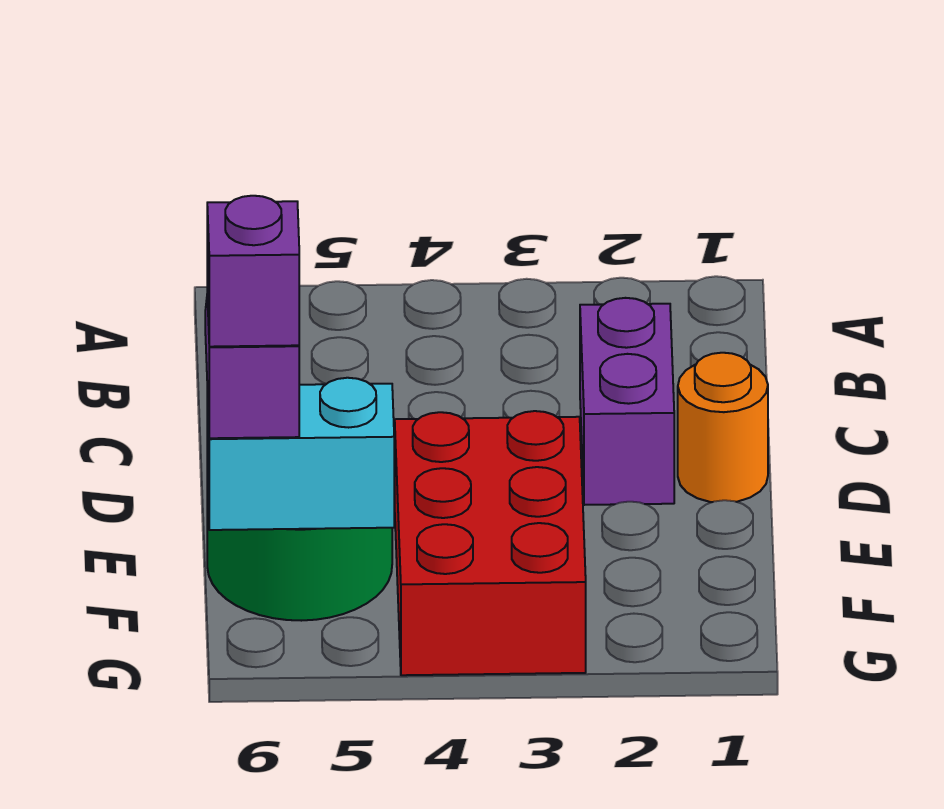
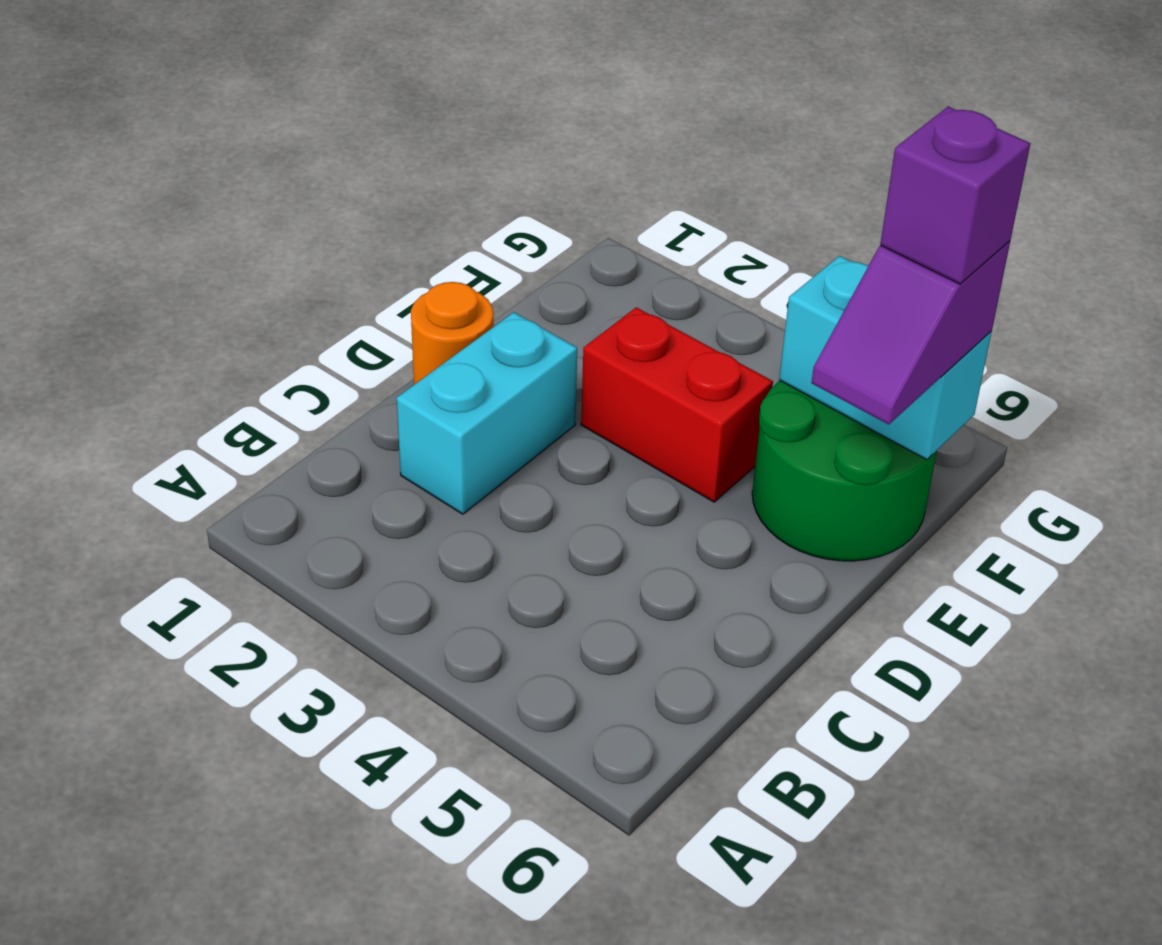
purple 1x2 brick [580,298,674,505] -> cyan 1x2 brick [397,312,577,514]
red 2x3 brick [395,411,586,675] -> red 1x2 brick [581,307,773,502]

